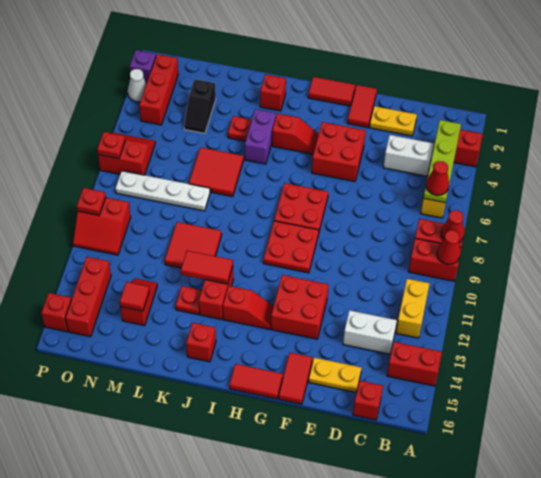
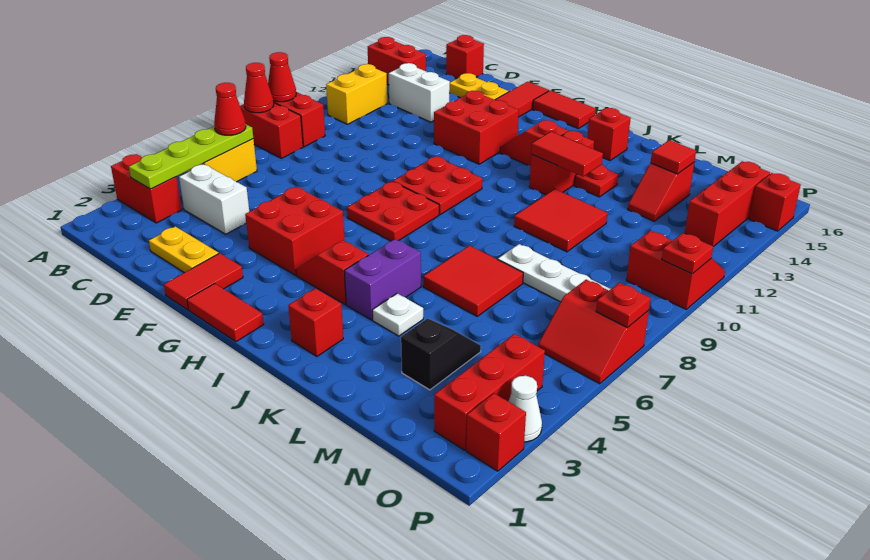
red 1x1 plate [228,116,252,141] -> white 1x1 plate [372,293,423,336]
purple 1x1 brick [130,50,156,84] -> red 1x1 brick [466,393,526,471]

